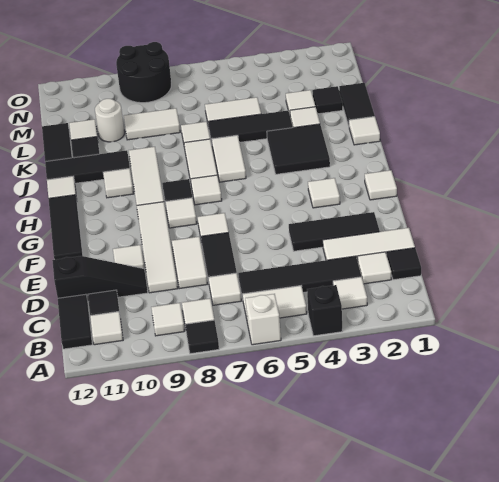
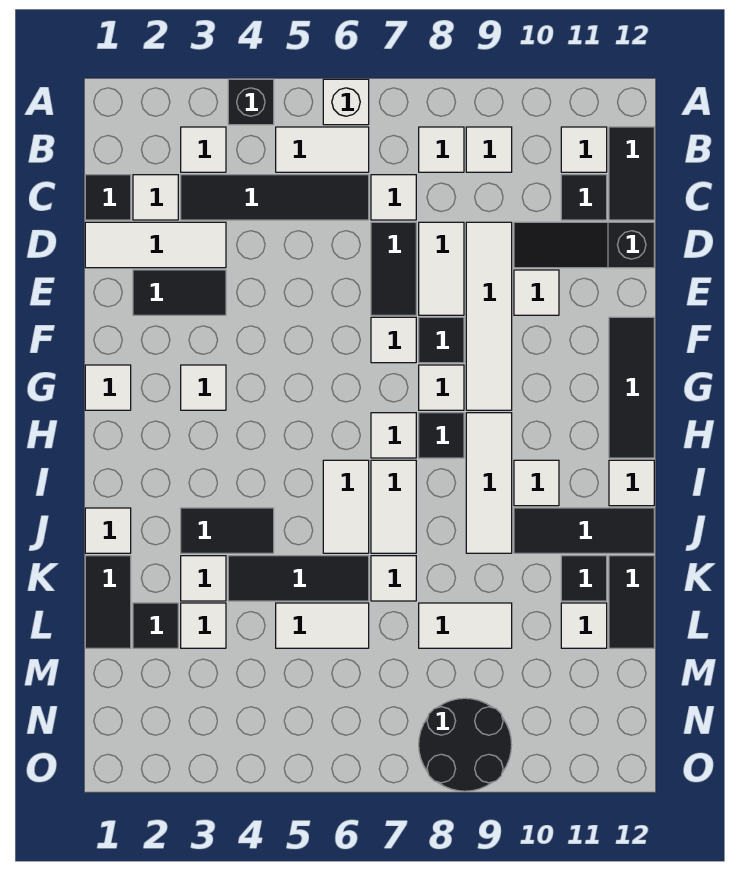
black 1x1 tile [185,320,219,354] -> black 1x1 tile moved to [419,317,464,363]
black 1x3 tile [289,212,380,251] -> black 1x2 tile [133,270,226,315]
black 2x2 tile [267,124,330,174] -> black 1x2 tile [181,508,274,553]
white 1x1 round brick [95,99,125,142] -> none

